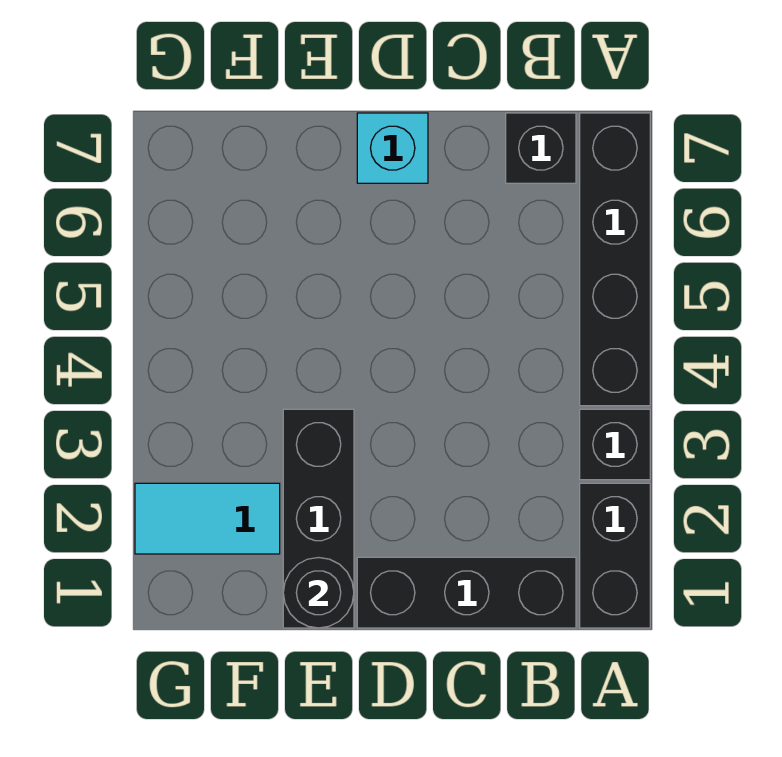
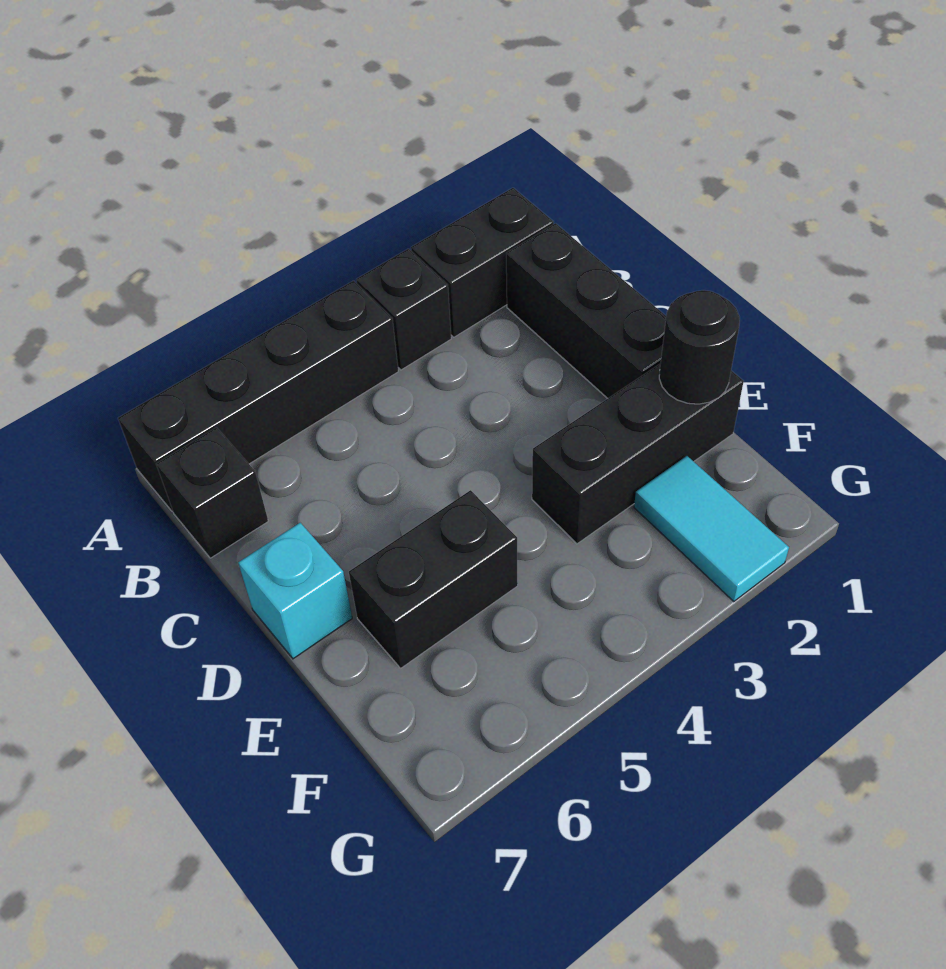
none -> black 1x2 brick [349,490,518,668]

